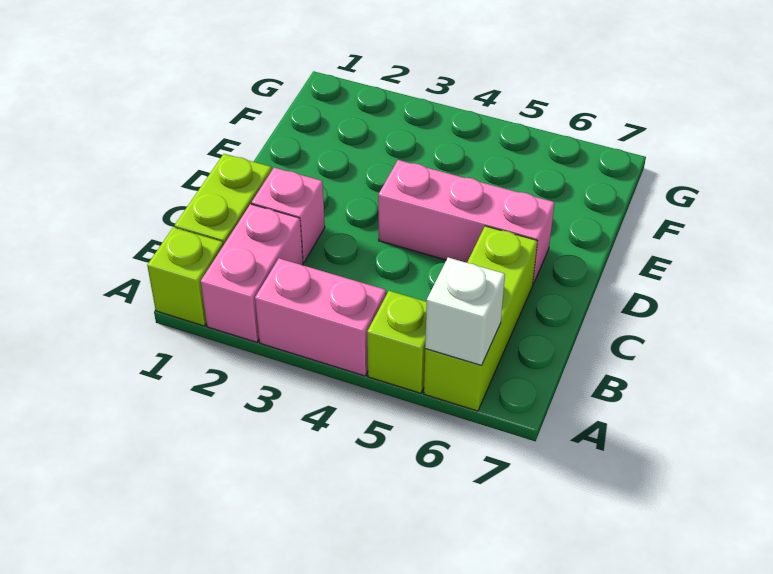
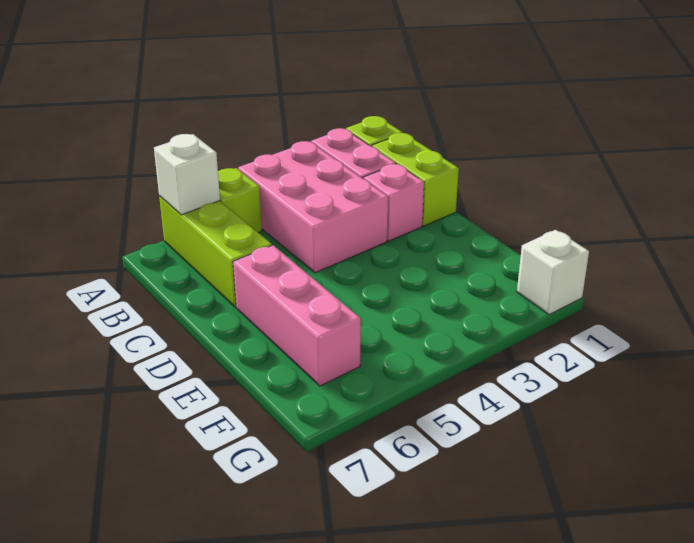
pink 1x2 brick [255,258,386,376] -> pink 2x3 brick [238,141,388,273]
pink 1x3 brick [378,160,555,284] -> pink 1x3 brick turned to [233,245,361,386]
none -> white 1x1 brick [517,230,589,315]

